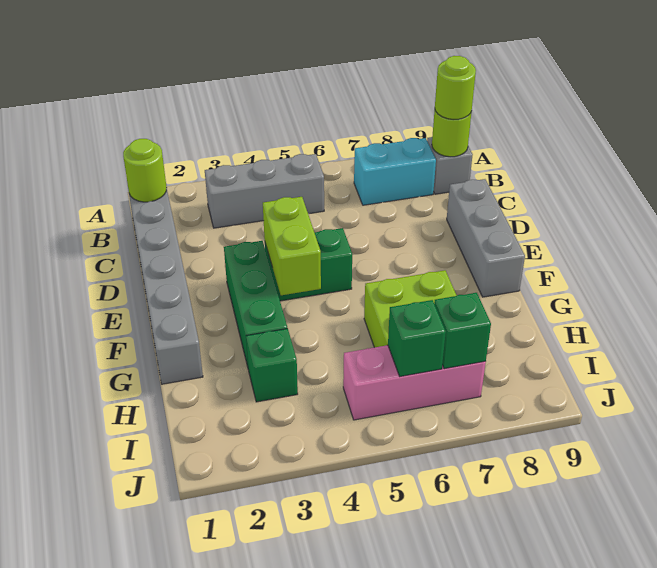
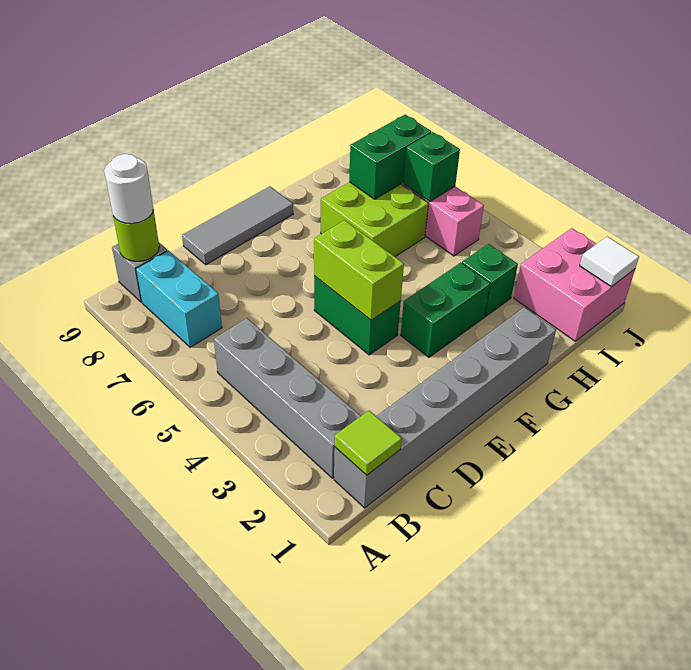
lime 1x1 round brick [123,139,167,202] -> lime 1x1 tile [335,411,402,475]
grey 1x3 brick [205,154,324,228] -> grey 1x4 brick [214,318,361,478]
lime 1x1 round brick [435,56,476,120] -> white 1x1 round brick [104,154,153,224]
grey 1x3 brick [447,179,525,297] -> grey 1x3 tile [182,186,293,265]
green 1x3 brick [224,241,287,367] -> green 1x2 brick [401,263,490,357]
lime 1x2 brick [263,197,321,295] -> lime 1x2 brick turned to [314,220,404,320]
none -> pink 2x2 brick [514,228,635,341]
green 1x1 brick [434,293,491,369] -> green 1x2 brick [349,115,431,199]
none -> white 1x1 tile [580,236,639,287]

